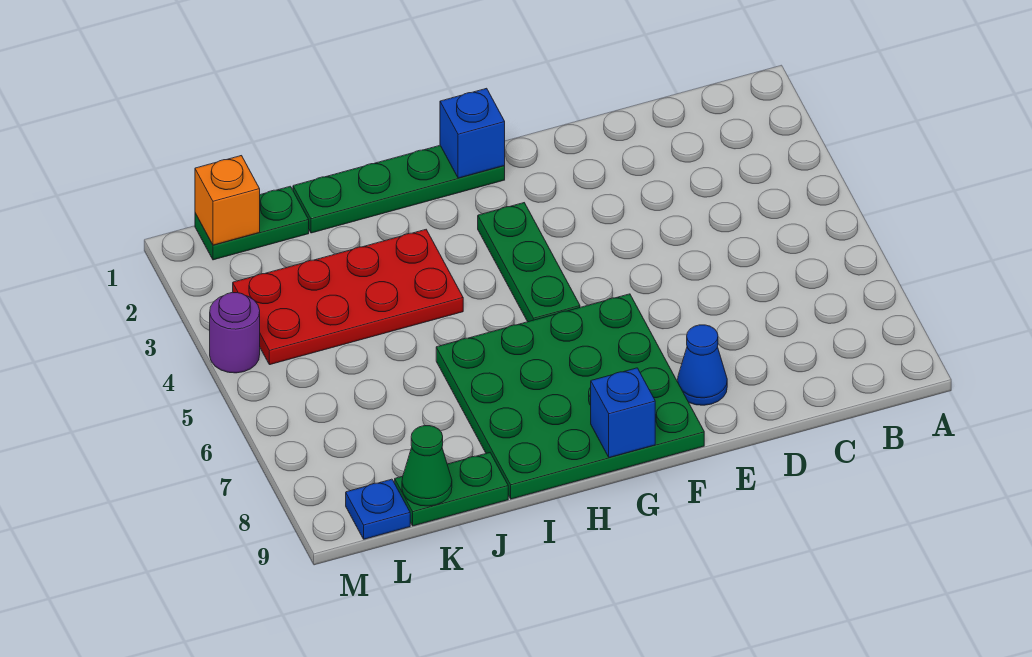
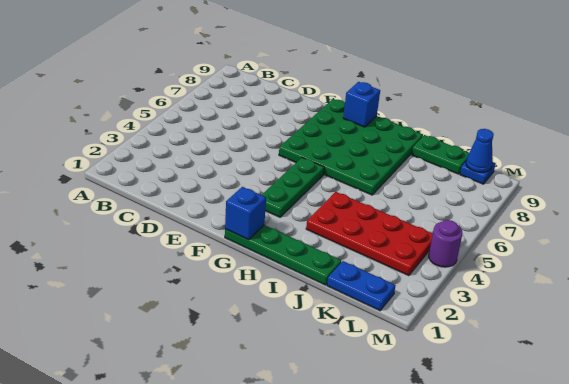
blue 1x1 cone [677,325,727,405] -> blue 1x1 cone moved to [466,129,494,172]
green 1x2 plate [195,186,309,260] -> blue 1x2 plate [327,261,396,311]
green 1x1 cone [402,426,452,506] -> none
orange 1x1 brick [195,156,260,245] -> none

